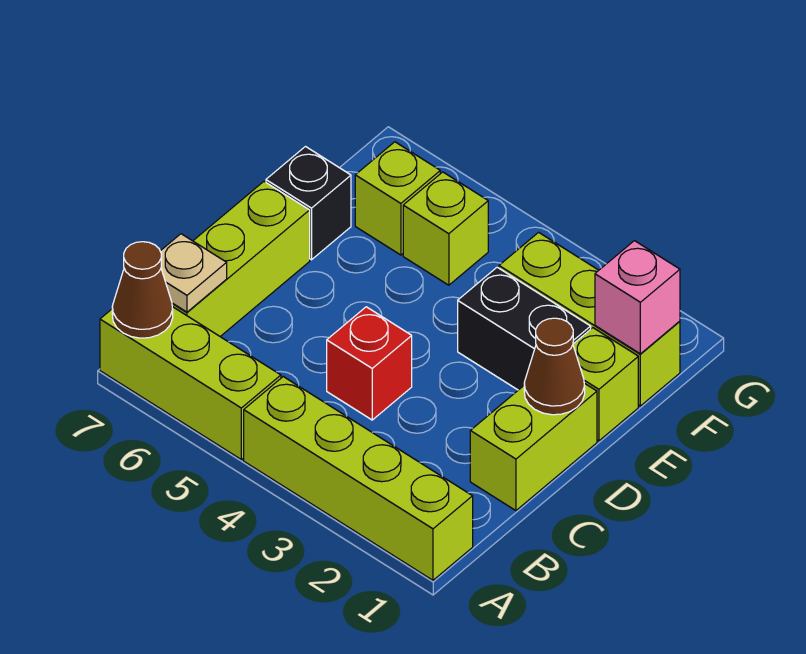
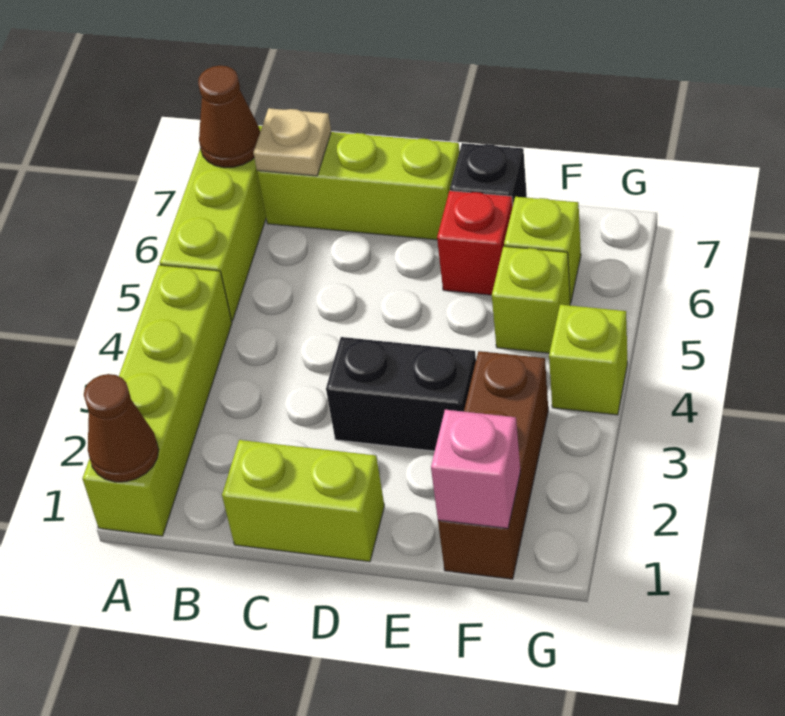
red 1x1 brick [327,307,412,420] -> red 1x1 brick moved to [437,191,513,295]
brown 1x1 cone [524,318,585,415] -> brown 1x1 cone moved to [84,374,159,482]
lime 1x1 brick [573,328,638,441] -> lime 1x1 brick moved to [549,305,627,415]
black 1x2 brick [458,267,591,390] -> black 1x2 brick turned to [326,337,476,451]
lime 1x3 brick [499,232,680,406] -> brown 1x3 brick [438,351,548,579]

